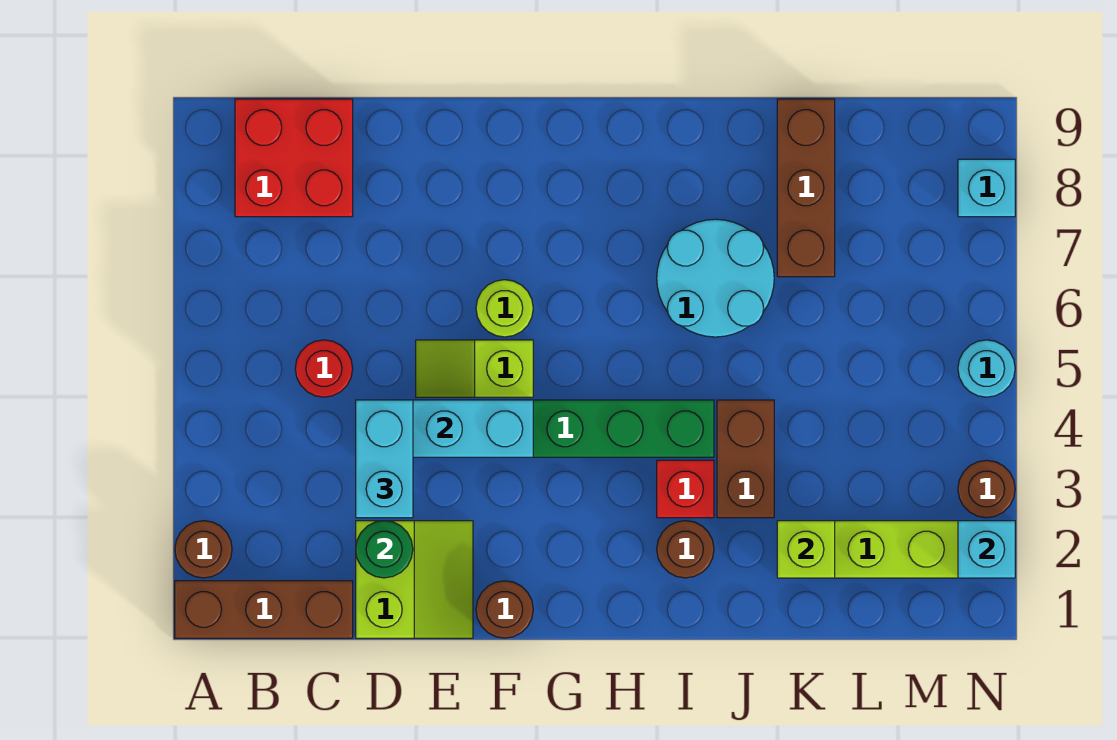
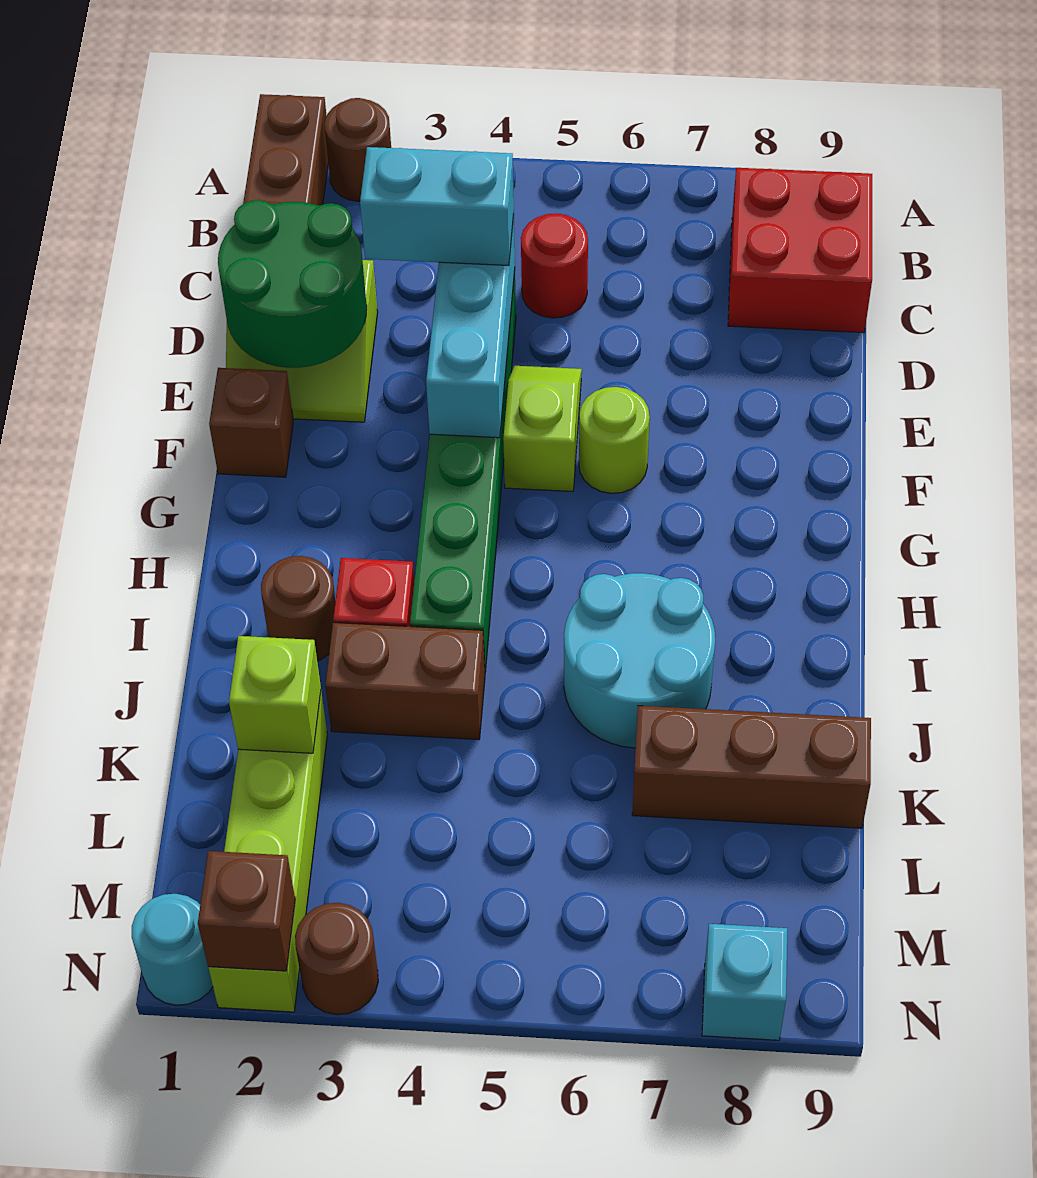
green 1x1 round brick [356,521,413,578] -> green 2x2 round brick [218,200,367,368]
brown 1x1 round brick [476,581,533,638] -> brown 1x1 brick [209,368,293,477]
cyan 1x1 brick [958,521,1015,578] -> brown 1x1 brick [198,851,295,971]
cyan 1x1 round brick [958,340,1015,397] -> cyan 1x1 round brick moved to [132,894,213,1005]

